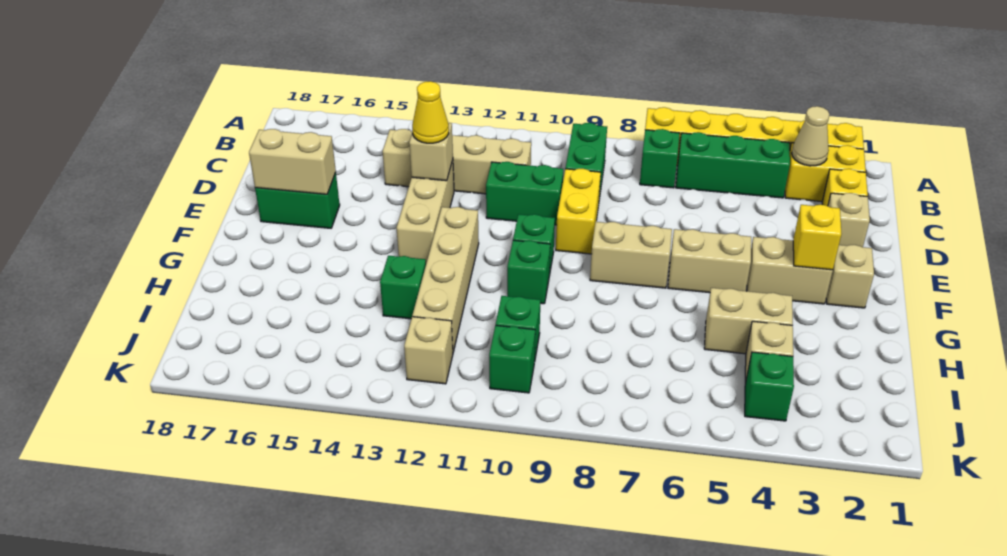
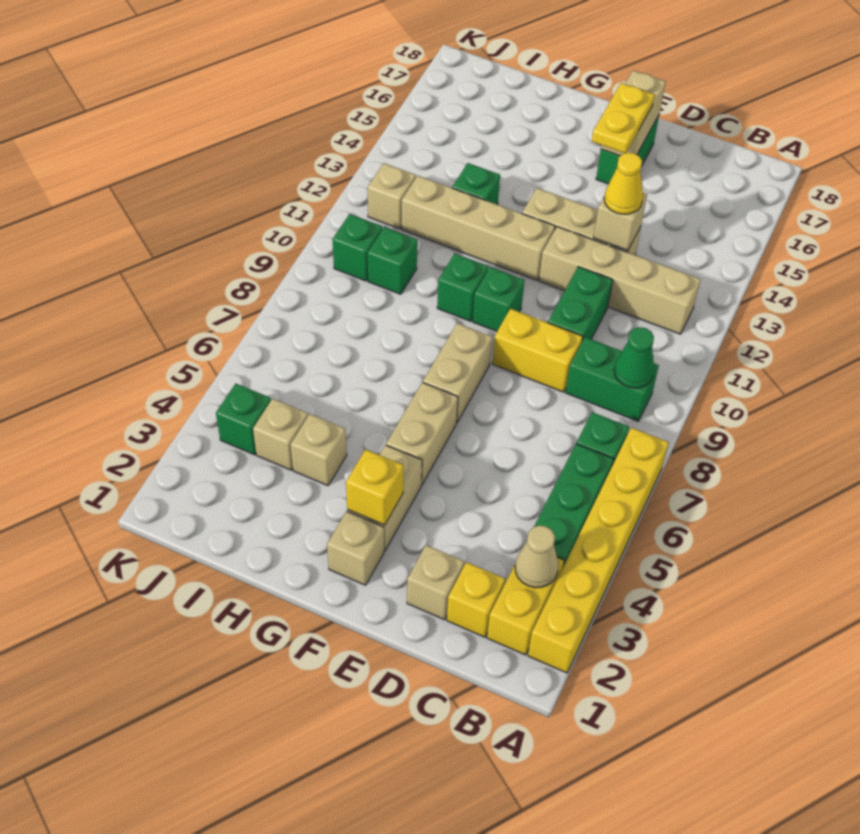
none -> green 1x1 cone [614,327,655,388]
tan 1x4 brick [383,129,531,194] -> tan 1x4 brick turned to [539,227,701,334]
none -> yellow 1x2 plate [592,83,654,153]
tan 1x2 brick [704,288,793,354] -> tan 1x1 brick [291,414,347,486]

